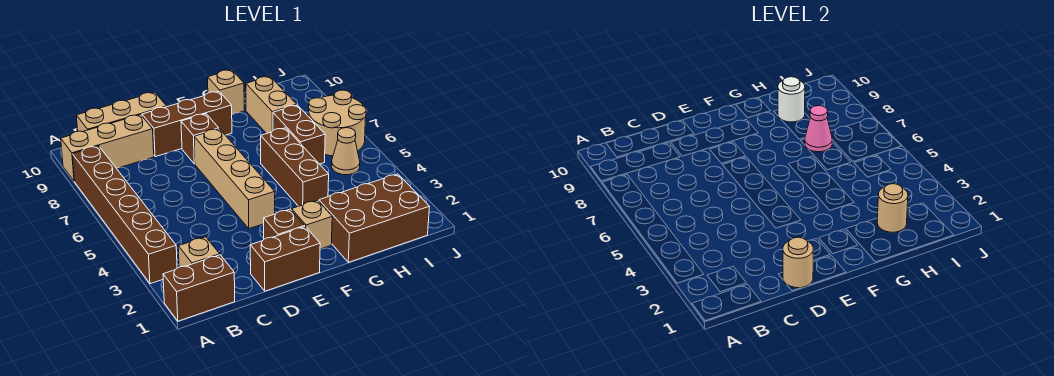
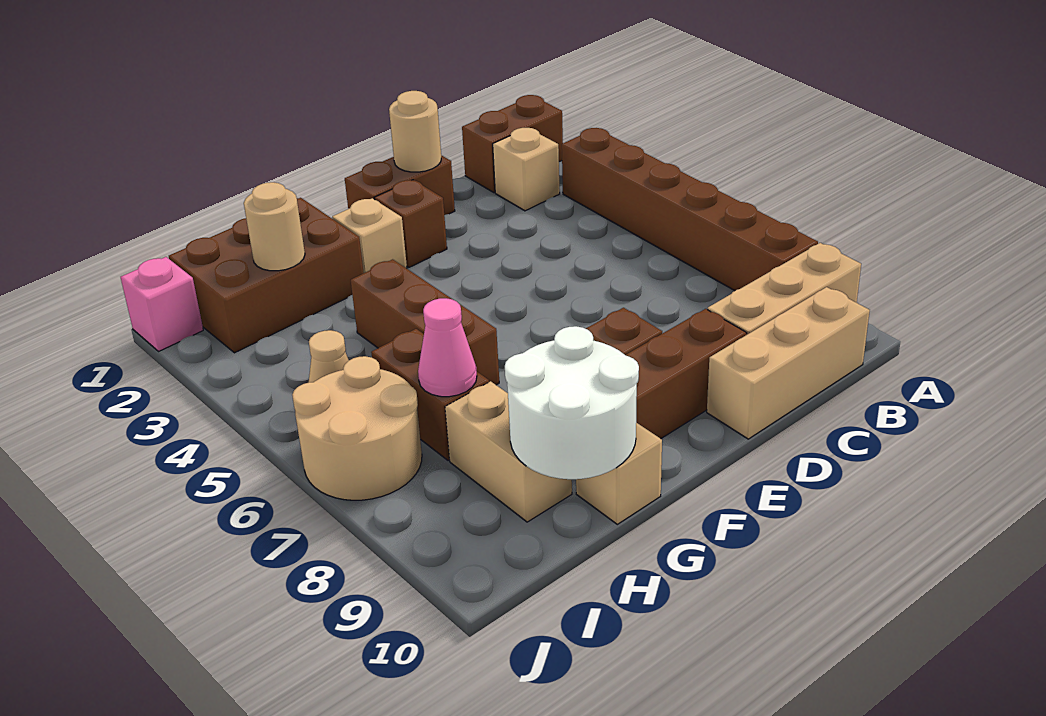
tan 1x4 brick [194,129,275,229] -> none
white 1x1 round brick [778,77,805,122] -> white 2x2 round brick [505,326,639,479]
none -> pink 1x1 brick [121,257,203,351]

